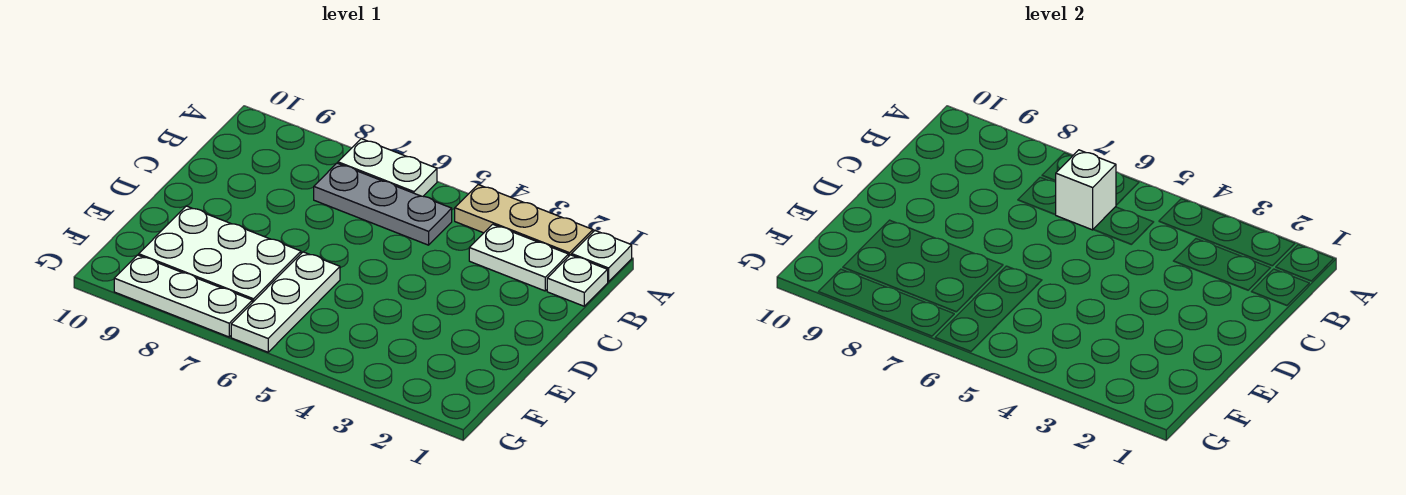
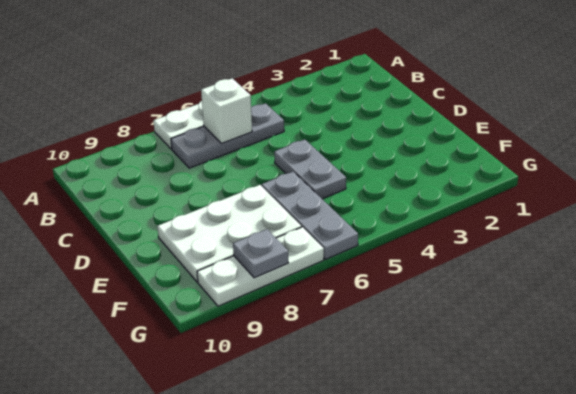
white 1x1 plate [572,231,632,282] -> none
tan 1x3 plate [455,185,593,256] -> none
white 1x1 plate [547,255,608,306] -> none
white 1x2 plate [469,224,569,291] -> none
none -> grey 1x2 plate [274,140,346,199]
white 1x3 plate [231,252,340,352] -> grey 1x3 plate [262,172,358,259]
none -> grey 1x1 plate [233,229,288,278]

